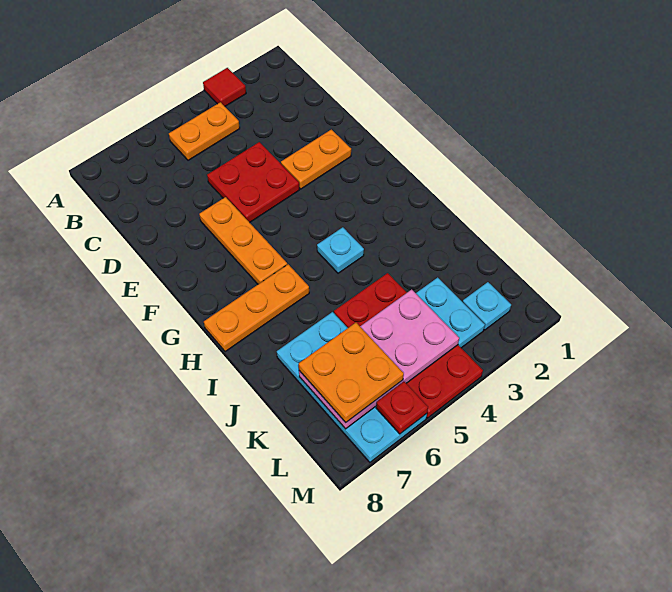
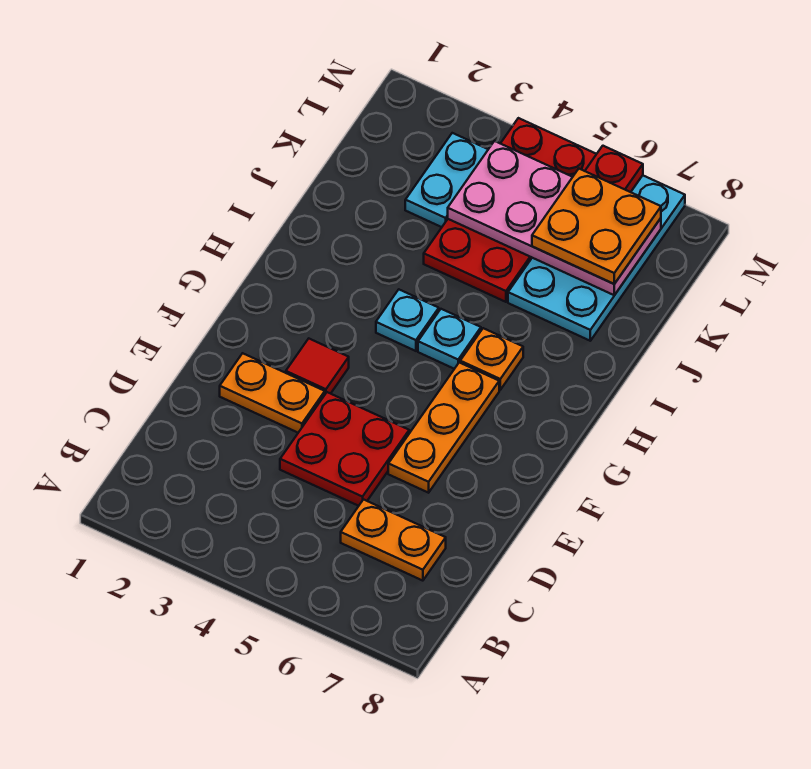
red 1x1 tile [203,68,246,106] -> red 1x1 tile moved to [286,339,349,394]
orange 1x2 plate [169,102,240,160] -> orange 1x2 plate moved to [341,500,446,581]
orange 1x3 plate [204,264,309,352] -> orange 1x1 plate [460,328,523,390]
cyan 1x1 plate [463,282,511,330] -> cyan 1x1 plate moved to [418,309,481,369]

